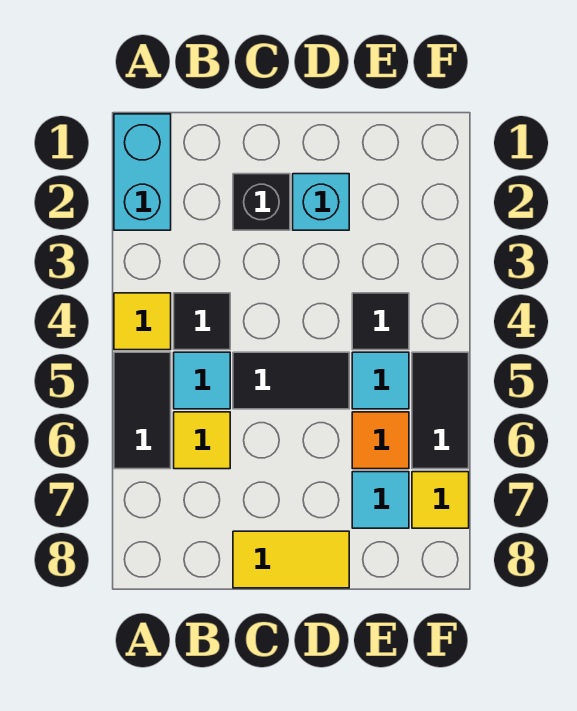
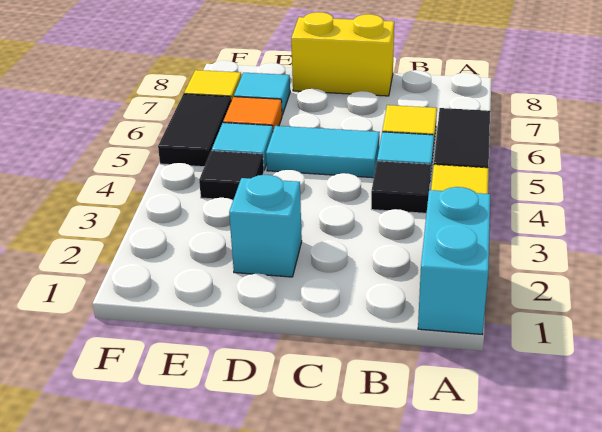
black 1x1 brick [233,174,290,230] -> none
black 1x2 tile [233,352,349,409] -> cyan 1x2 tile [266,126,380,178]
yellow 1x2 tile [233,531,349,588] -> yellow 1x2 brick [291,12,394,96]

